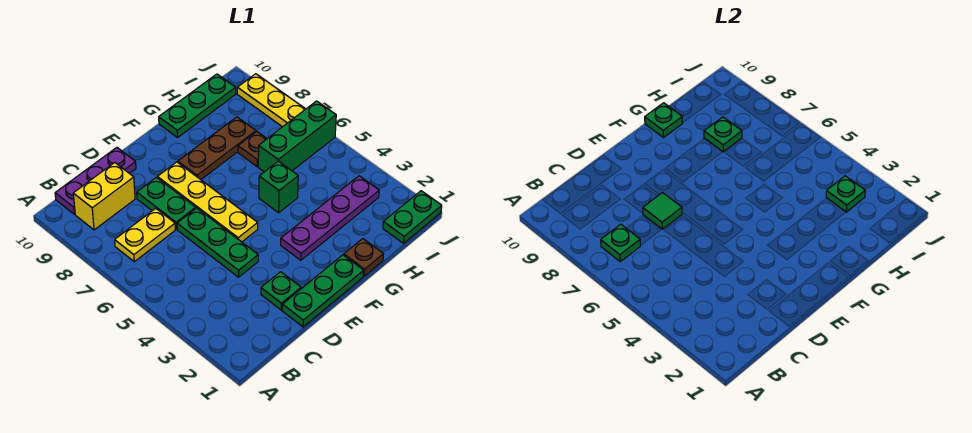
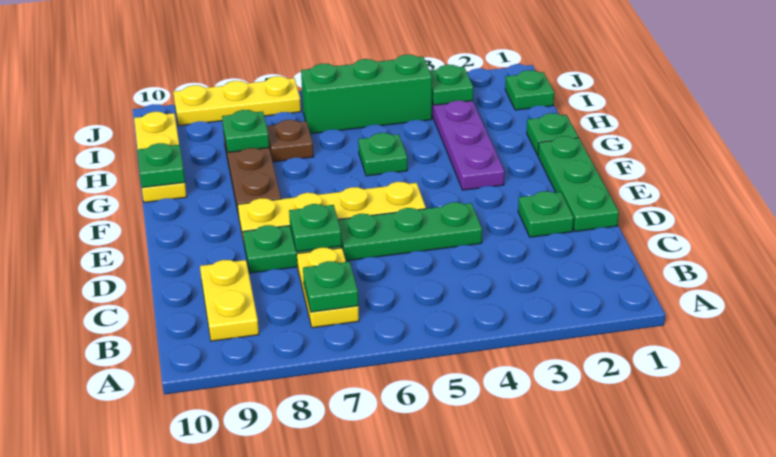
yellow 1x2 brick [73,163,135,230] -> yellow 1x2 plate [200,260,259,341]
purple 1x3 plate [55,148,136,214] -> none
green 1x1 tile [643,193,682,229] -> green 1x1 plate [289,204,342,252]
brown 1x1 plate [344,239,384,276] -> green 1x1 plate [527,113,578,155]
green 1x1 brick [259,161,298,213] -> green 1x1 plate [358,133,407,176]
green 1x3 plate [159,74,236,138] -> yellow 1x3 plate [134,112,187,202]
green 1x3 brick [258,101,336,172] -> green 1x3 brick turned to [301,55,432,134]
green 1x2 plate [383,191,442,243] -> green 1x1 plate [505,70,554,110]

